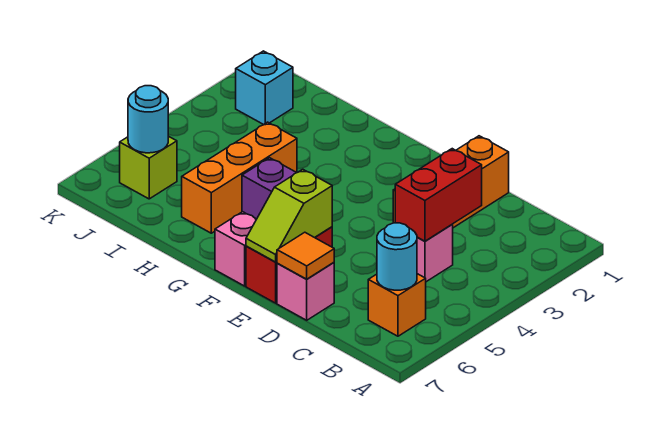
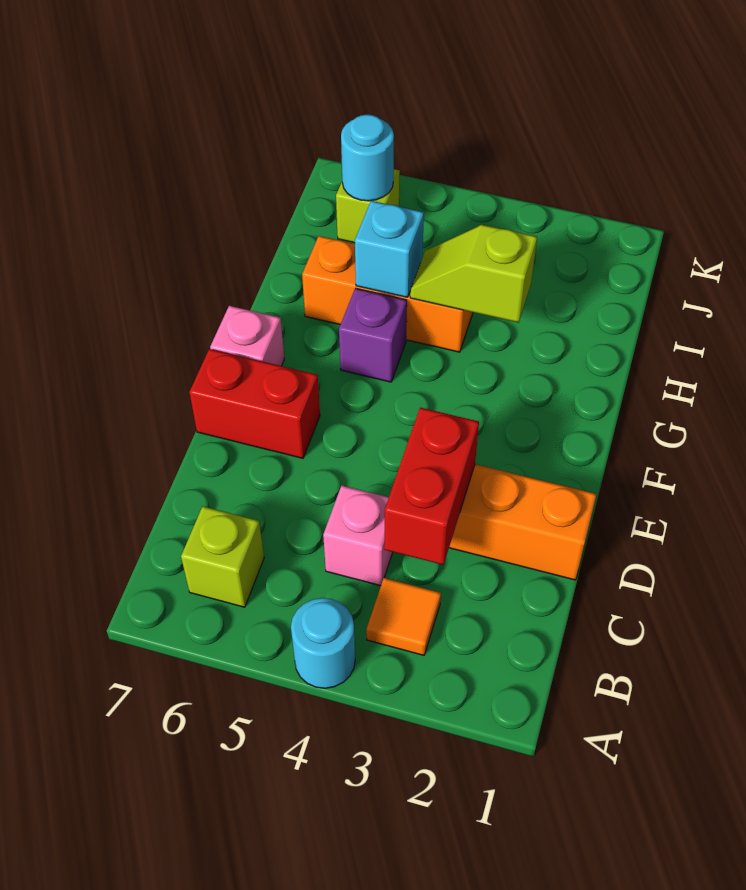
orange 1x1 brick [368,274,426,336] -> lime 1x1 brick [181,506,264,607]
cyan 1x1 round brick [377,223,417,290] -> cyan 1x1 round brick moved to [291,598,355,688]
red 1x2 brick [395,149,482,241] -> red 1x2 brick turned to [384,408,479,565]
pink 1x1 brick [277,262,334,320] -> none
orange 1x1 tile [277,232,334,279] -> orange 1x1 tile moved to [366,578,441,655]
lime 1x2 slope [246,169,332,262] -> lime 1x2 slope moved to [410,225,537,323]
cyan 1x1 brick [236,51,293,125] -> cyan 1x1 brick moved to [355,201,424,297]

